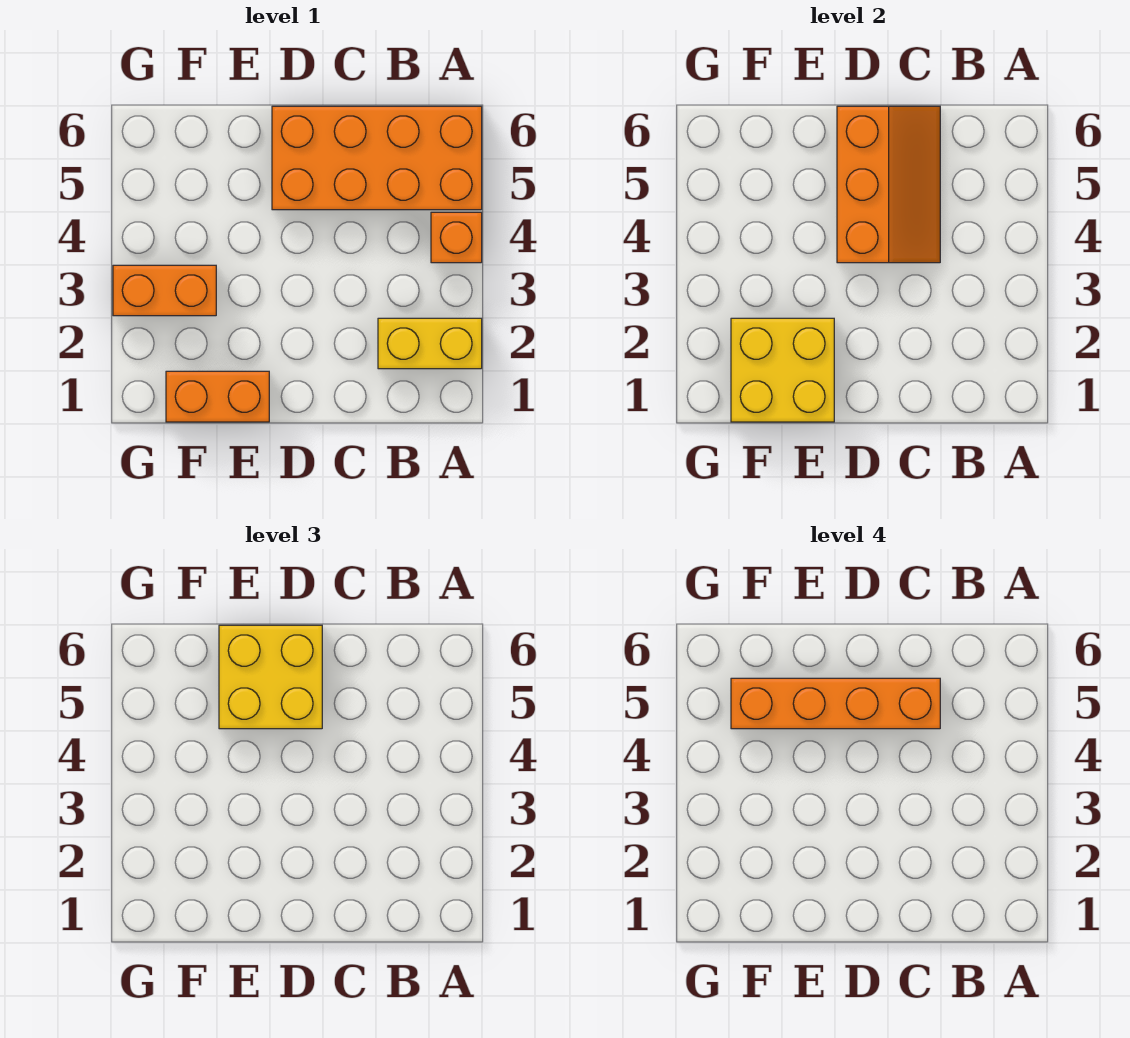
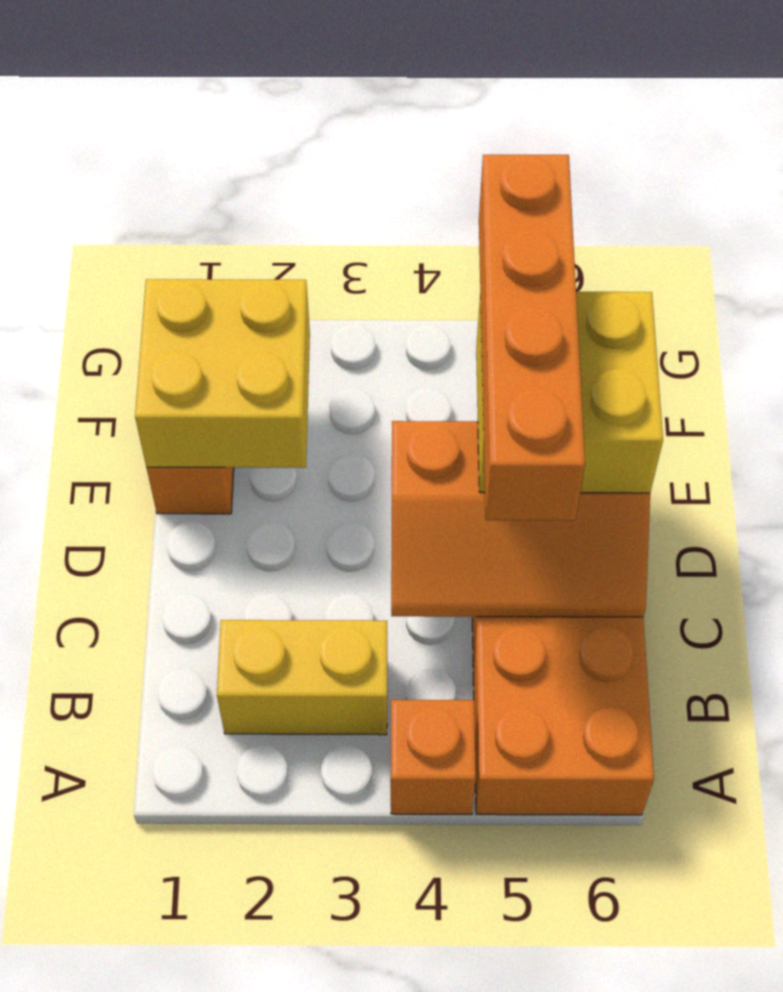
yellow 1x2 brick [378,318,482,369] -> yellow 1x2 brick turned to [217,620,387,735]
orange 1x2 brick [113,265,216,316] -> none

